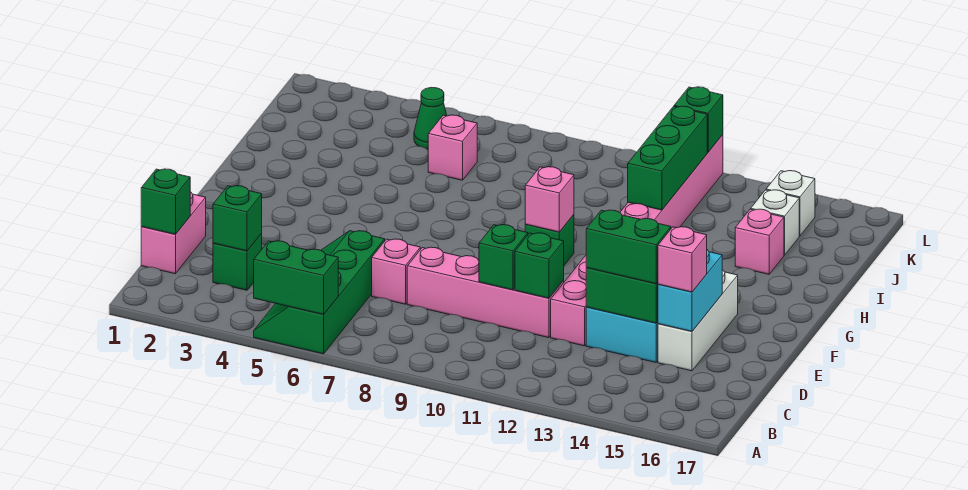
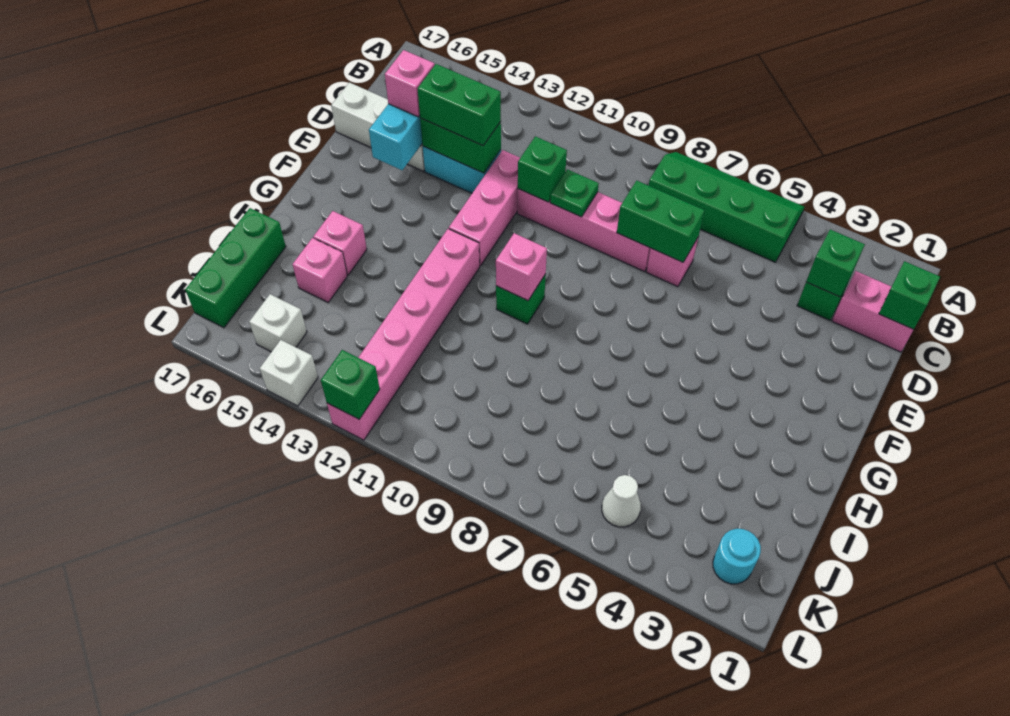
green 2x4 slope [254,231,385,354] -> green 2x4 slope turned to [649,152,804,262]
green 1x2 brick [254,241,338,314] -> green 1x2 brick moved to [617,181,704,262]
pink 1x2 brick [141,192,206,274] -> pink 1x2 brick turned to [832,271,914,352]
green 1x1 brick [479,225,528,290] -> green 1x1 plate [550,169,599,217]
white 1x3 brick [658,269,738,371] -> white 1x3 brick turned to [331,82,425,171]
green 1x3 brick [628,106,707,210] -> green 1x3 brick moved to [185,208,286,328]
pink 1x1 brick [428,115,477,180] -> pink 1x1 brick moved to [313,211,367,275]
white 1x1 brick [751,190,799,255] -> white 1x1 brick moved to [260,340,318,406]
none -> cyan 1x1 round brick [713,529,761,584]
green 1x1 cone [414,87,447,149] -> white 1x1 cone [602,475,641,527]

